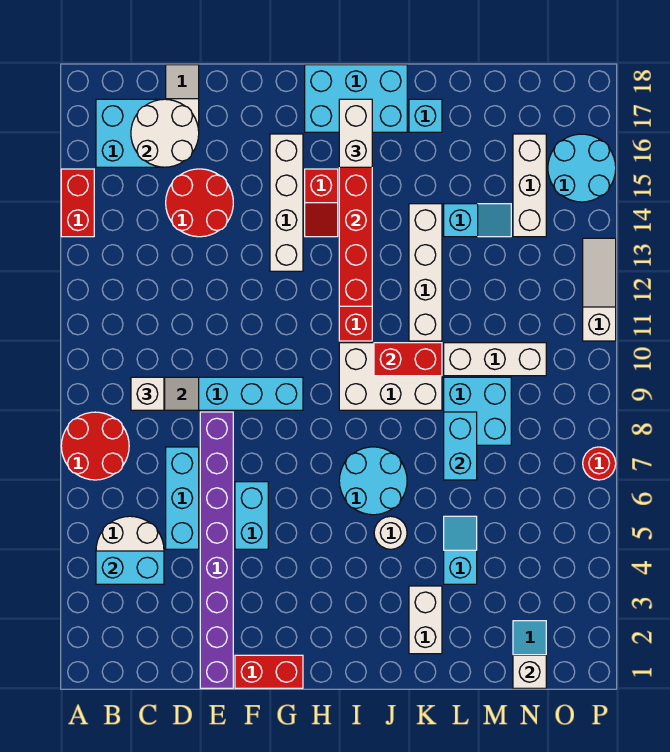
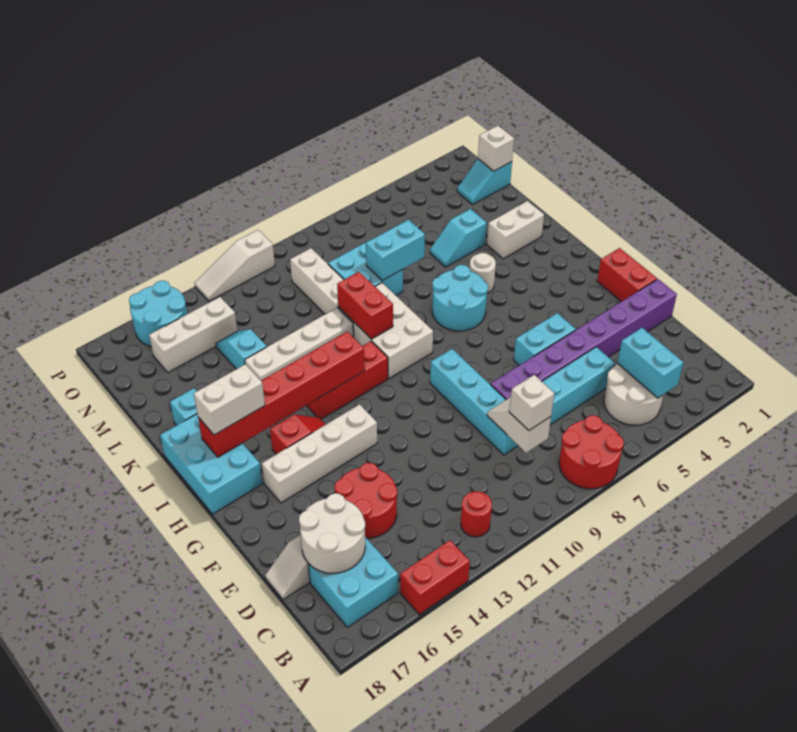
red 1x1 round brick [583,447,616,480] -> red 1x1 round brick moved to [461,491,492,537]

